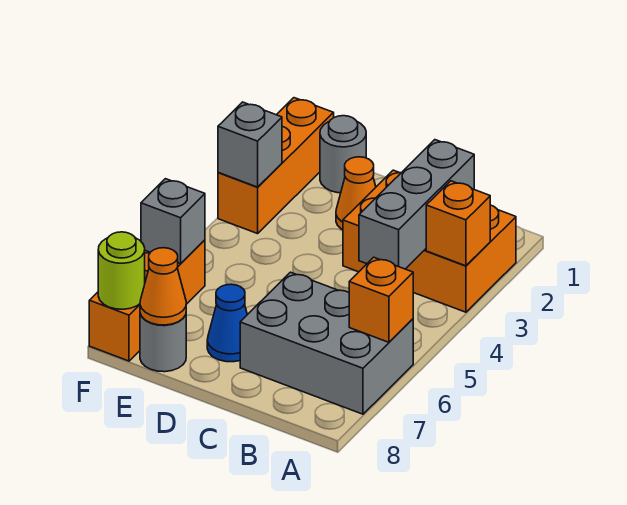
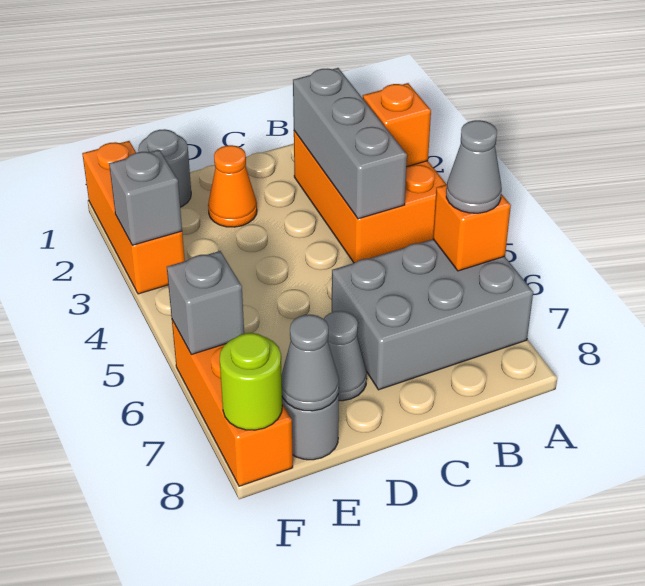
orange 2x3 brick [343,170,516,312] -> orange 2x3 brick turned to [294,131,446,263]
none -> grey 1x1 cone [446,120,502,213]
blue 1x1 cone [207,284,247,362] -> grey 1x1 cone [324,311,367,401]
orange 1x1 cone [140,248,186,325] -> grey 1x1 cone [281,315,339,411]

